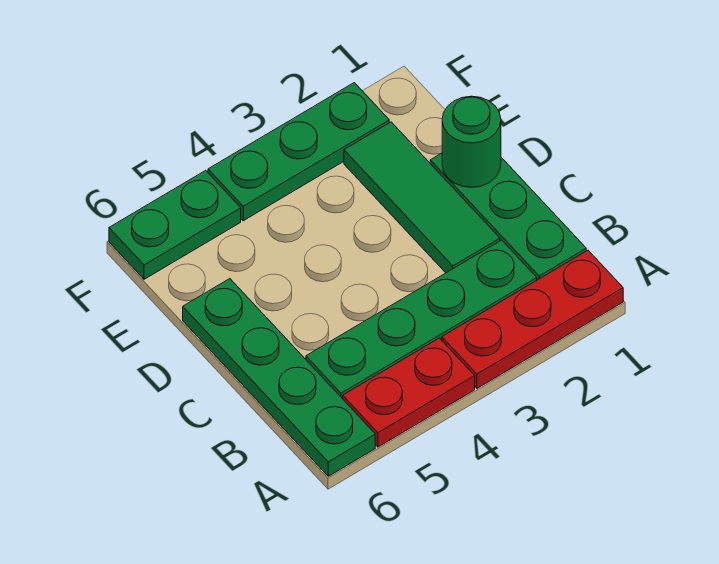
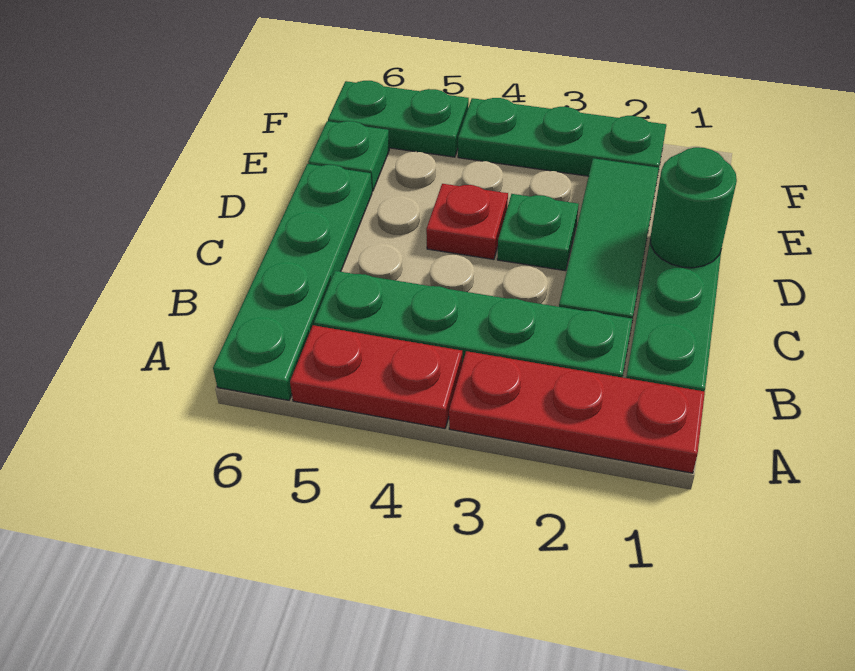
none -> green 1x1 plate [497,194,579,271]
none -> red 1x1 plate [426,184,508,259]
none -> green 1x1 plate [308,121,389,191]

